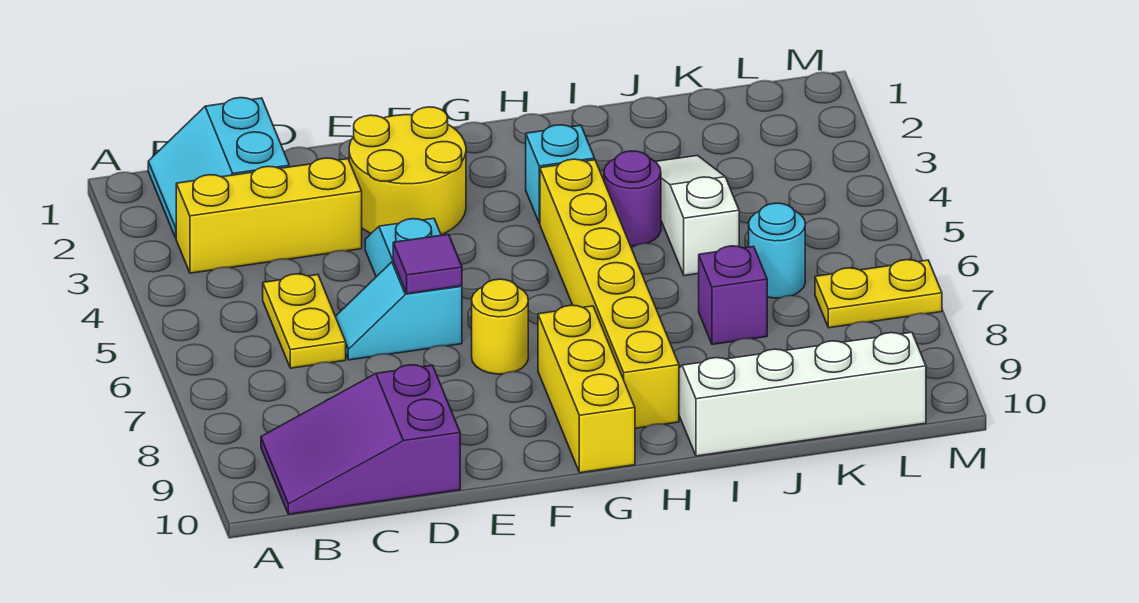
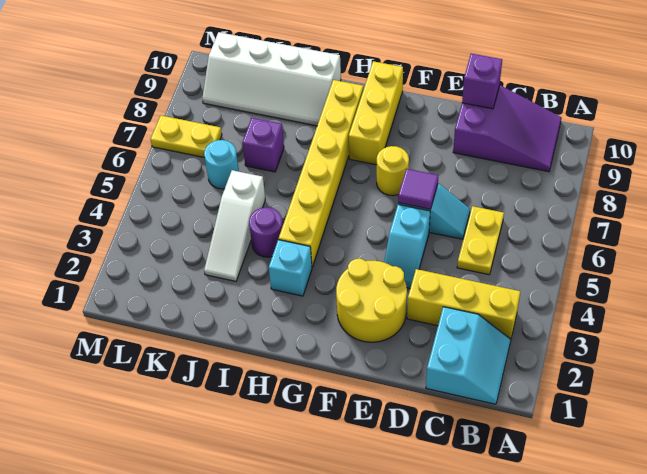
none -> purple 1x1 brick [462,54,502,109]

